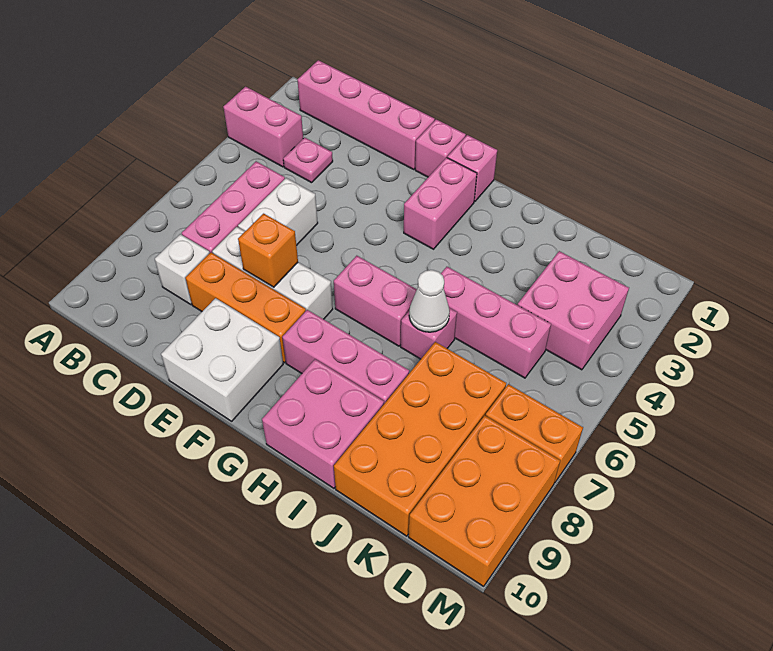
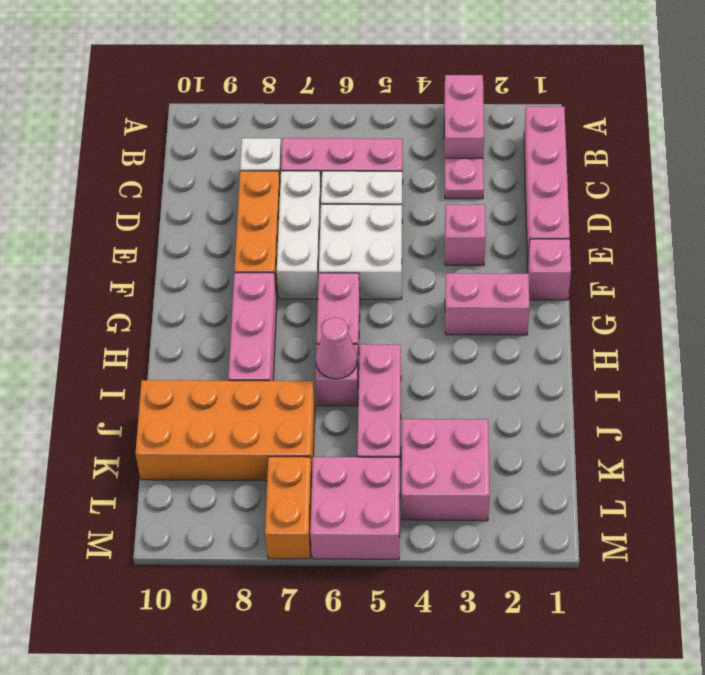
orange 1x1 brick [238,214,298,287] -> none
white 2x2 brick [161,298,283,421] -> white 2x2 brick moved to [319,204,402,299]
pink 1x1 brick [447,135,497,202] -> pink 1x1 brick moved to [445,205,486,265]
pink 2x2 brick [262,359,384,488] -> pink 2x2 brick moved to [310,457,400,559]
white 1x1 cone [409,270,450,332] -> pink 1x1 cone [316,317,357,379]
orange 2x3 brick [409,416,560,586] -> none

